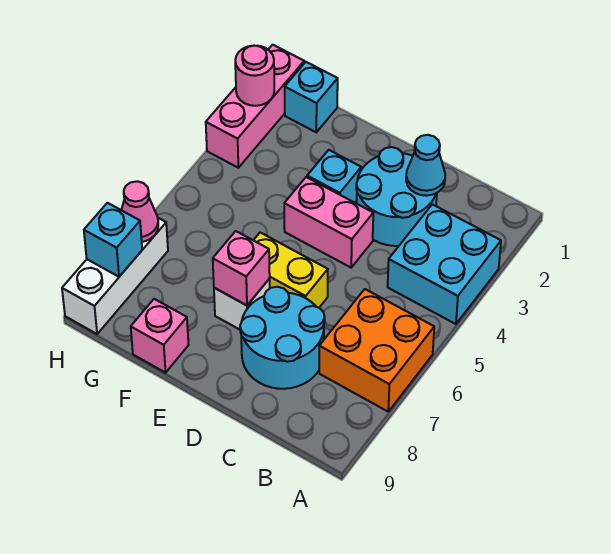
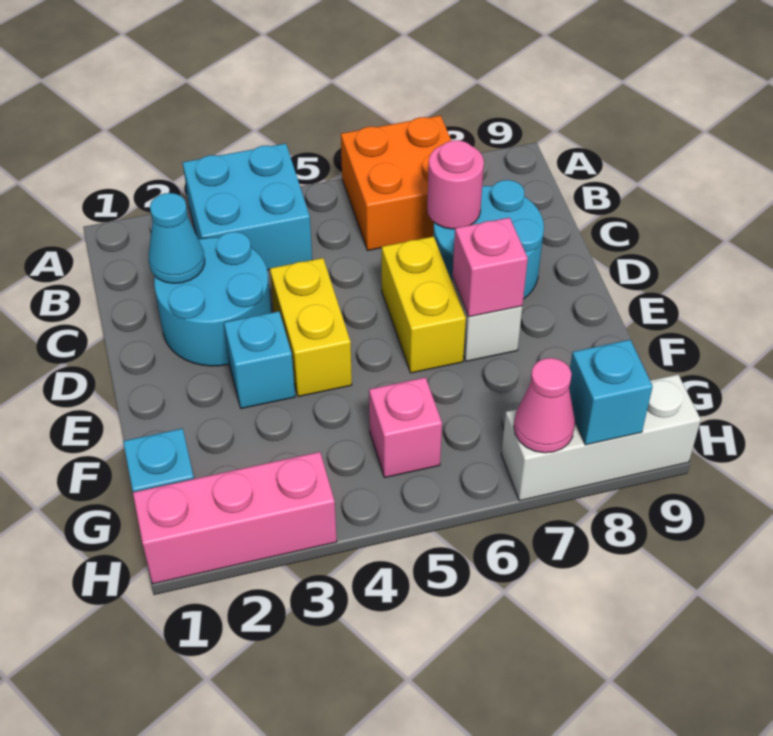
pink 1x2 brick [284,177,373,268] -> yellow 1x2 brick [270,258,352,397]
pink 1x1 brick [131,299,188,373] -> pink 1x1 brick moved to [369,377,442,478]
pink 1x1 round brick [235,46,274,106] -> pink 1x1 round brick moved to [427,140,484,229]

